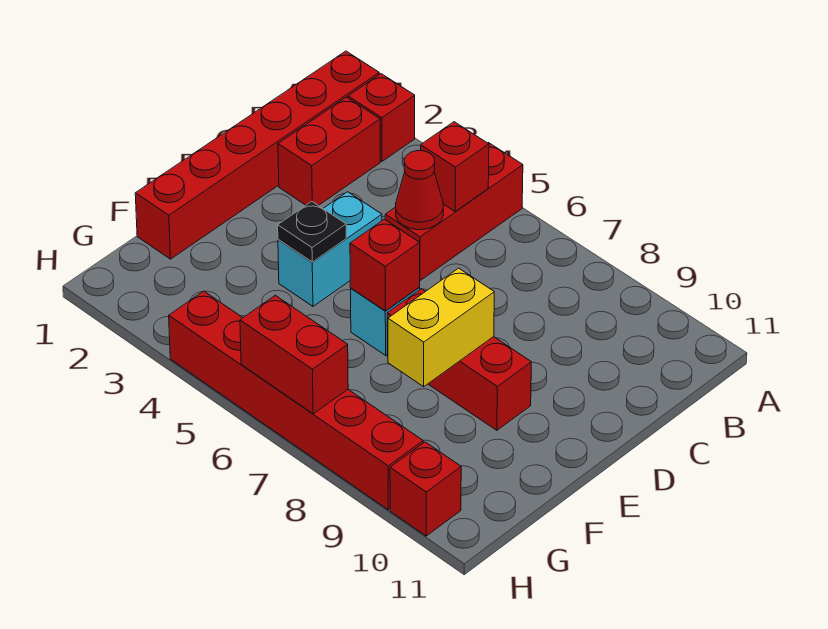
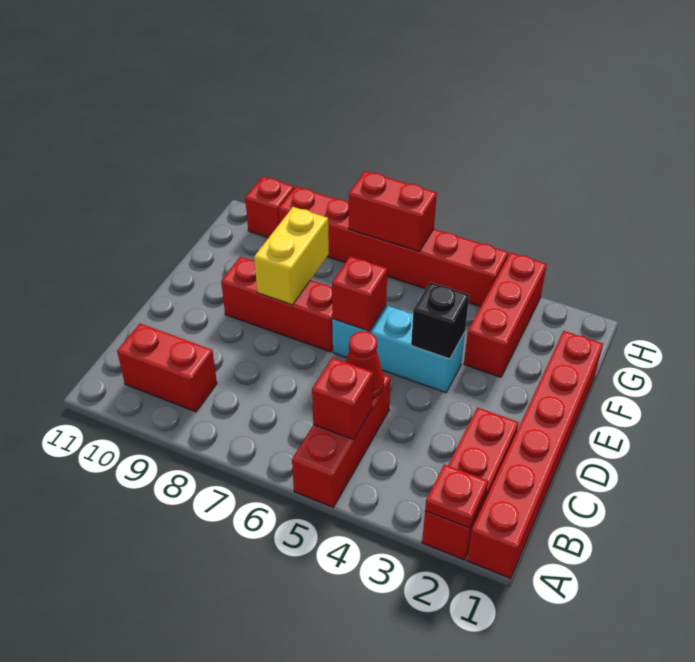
none -> red 1x1 plate [425,464,488,528]
none -> red 1x2 brick [117,324,217,412]
cyan 1x2 brick [278,192,382,306] -> cyan 1x2 brick turned to [371,306,465,393]
black 1x1 plate [278,201,346,262] -> black 1x1 brick [411,282,469,359]
none -> red 1x3 brick [464,253,547,377]

